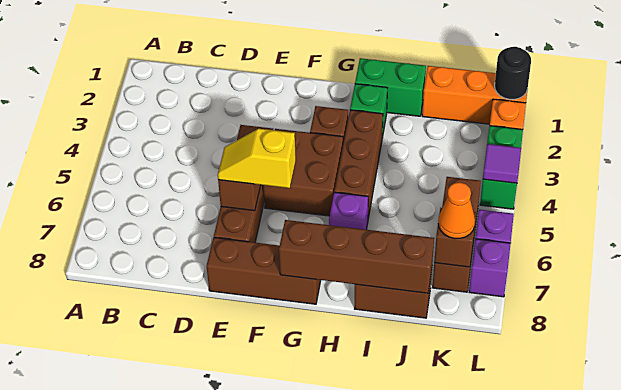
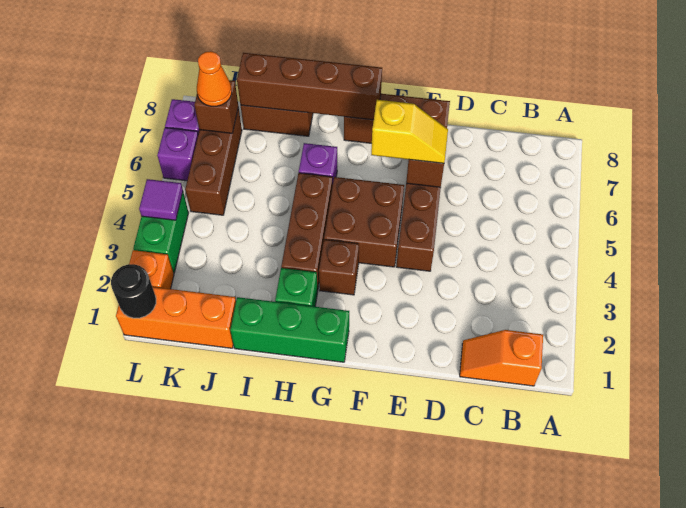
none -> orange 1x2 slope [460,330,543,386]
green 1x2 brick [355,58,426,116] -> green 1x3 brick [230,297,349,362]

